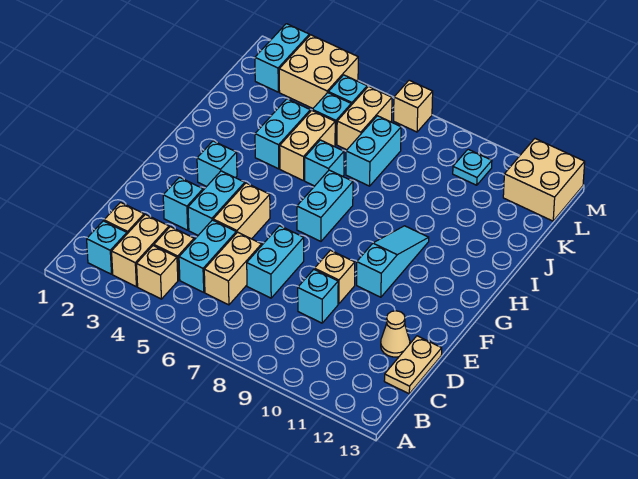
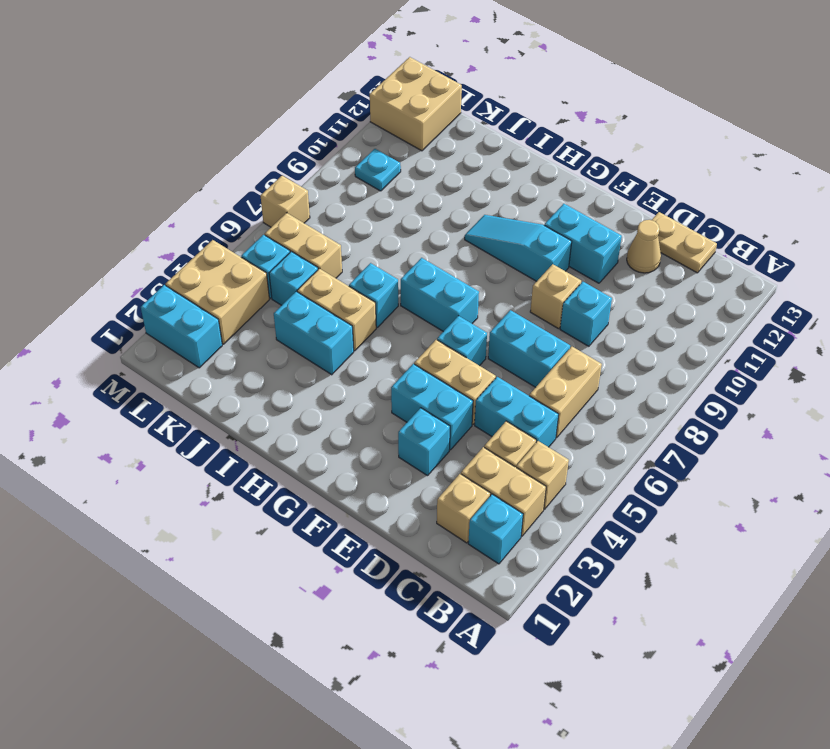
tan 1x2 brick [204,232,262,305] -> tan 1x2 brick turned to [529,347,602,438]
cyan 1x1 brick [197,141,237,186] -> cyan 1x1 brick moved to [437,316,487,366]
cyan 1x2 brick [346,116,401,186] -> cyan 1x2 brick moved to [544,204,622,283]

